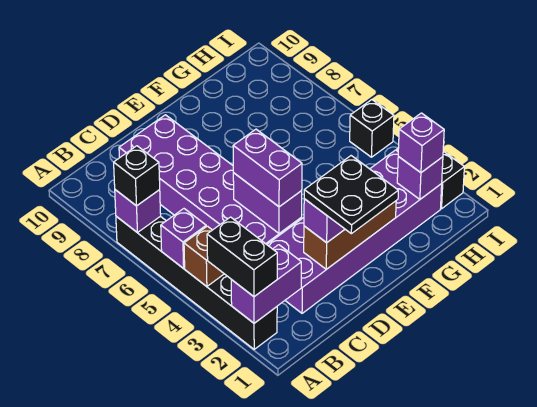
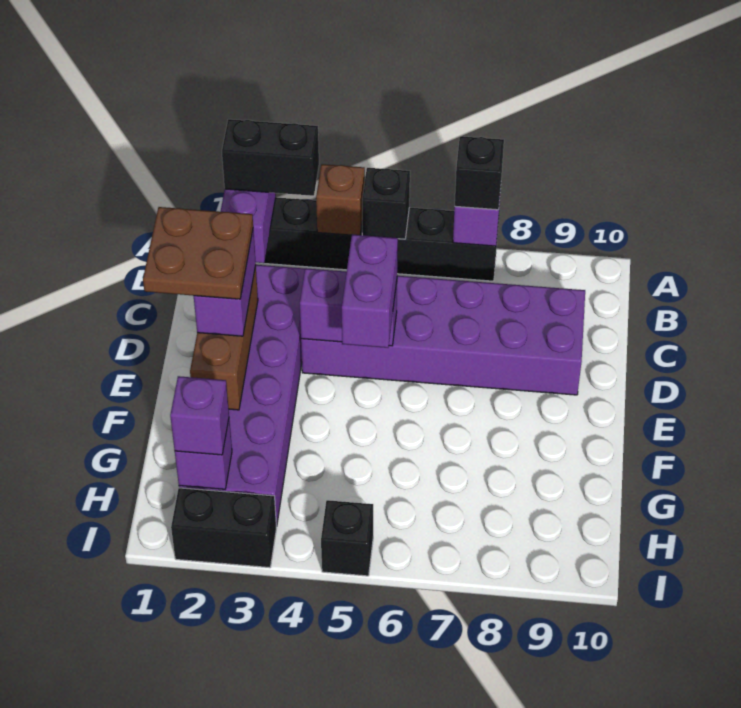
purple 1x1 brick [161,209,206,269] -> black 1x1 brick [362,168,410,239]
black 2x2 plate [304,156,398,234] -> brown 2x2 plate [143,207,253,299]
purple 1x2 brick [233,129,302,207] -> purple 1x2 brick turned to [342,235,398,348]

